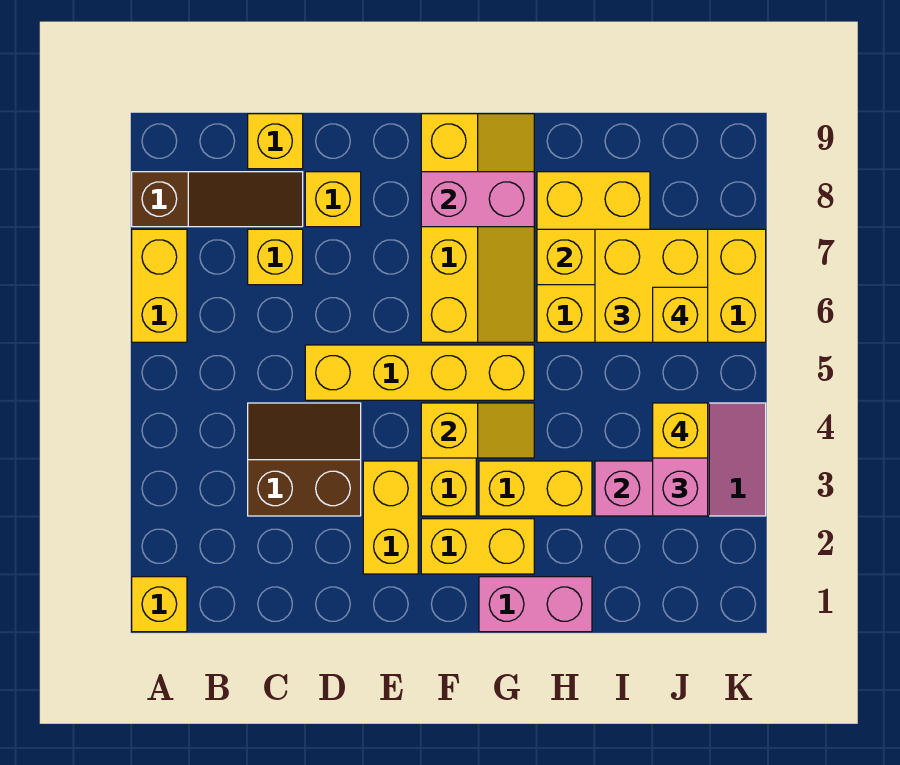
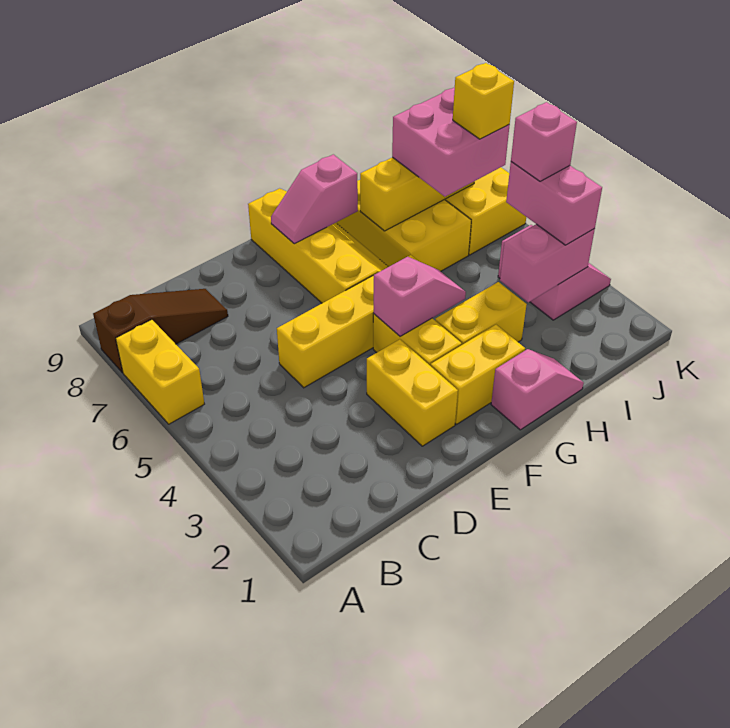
yellow 1x1 brick [132,577,187,632] -> none
brown 2x2 slope [248,403,361,516] -> none
yellow 1x1 brick [248,229,303,285] -> none
yellow 1x1 brick [248,114,303,169] -> none
yellow 1x1 brick [305,172,361,227] -> none
yellow 1x2 slope [421,403,534,458] -> pink 1x2 slope [374,257,466,336]
pink 1x2 brick [421,172,534,227] -> pink 1x2 slope [271,154,358,244]
pink 1x2 brick [479,577,592,632] -> pink 1x2 slope [491,349,584,430]
yellow 2x2 brick [595,229,708,342] -> pink 2x2 brick [392,87,510,197]
yellow 1x1 brick [653,403,708,458] -> pink 1x1 brick [511,102,577,181]

